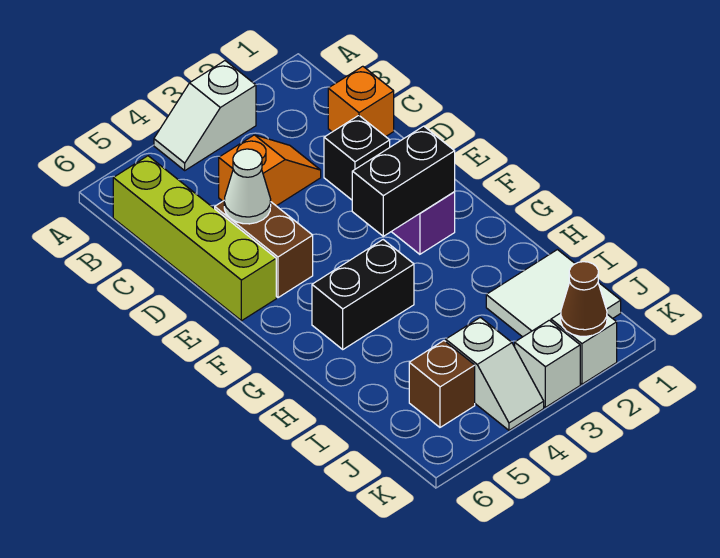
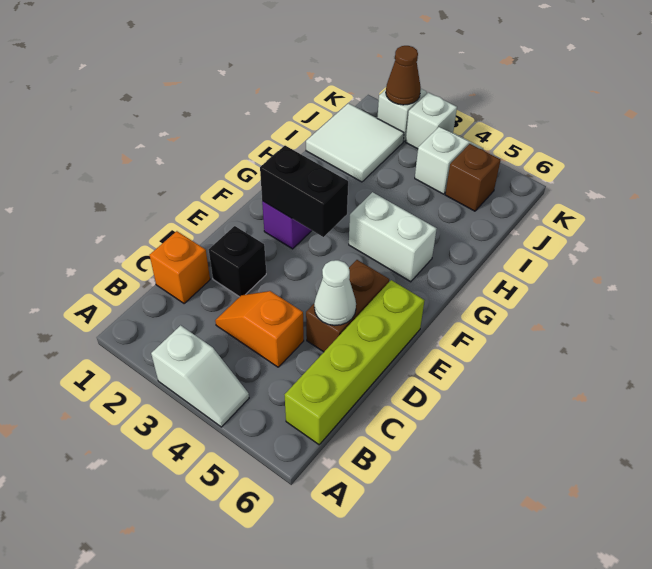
black 1x2 brick [312,240,414,349] -> white 1x2 brick [349,192,437,282]

